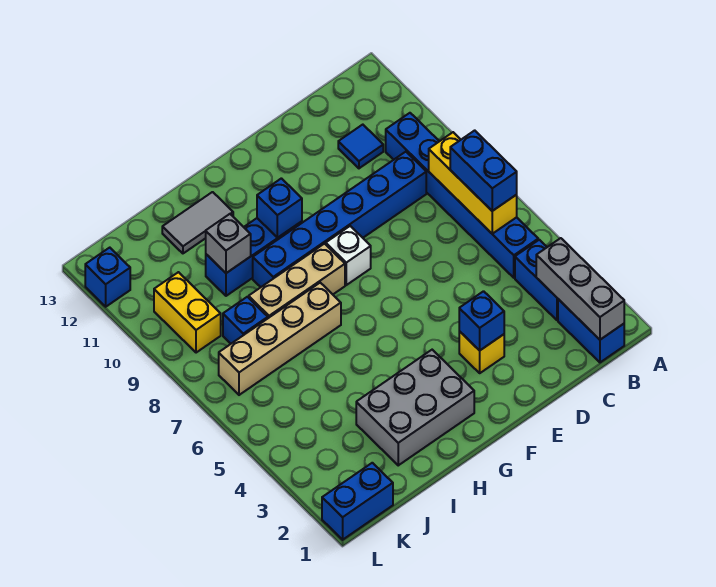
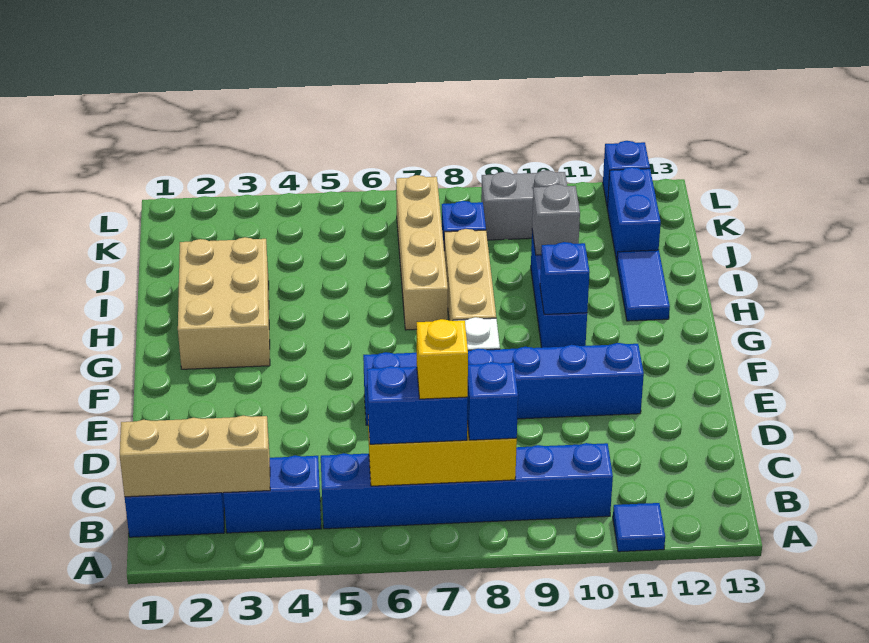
grey 1x3 brick [536,238,624,340] -> tan 1x3 brick [120,416,270,497]
blue 1x6 brick [253,152,426,287] -> blue 1x6 brick turned to [363,343,644,425]
blue 1x1 tile [338,125,383,168] -> blue 1x1 tile moved to [613,503,665,552]
yellow 1x1 brick [459,331,504,373] -> yellow 1x1 brick moved to [417,319,468,399]
blue 1x1 brick [459,291,504,351] -> blue 1x1 brick moved to [467,362,518,440]
grey 2x3 brick [356,350,474,465] -> tan 2x3 brick [178,237,270,369]
grey 1x2 tile [162,192,233,253] -> blue 1x2 tile [617,250,670,321]
blue 1x2 brick [322,463,393,540] -> blue 1x2 brick moved to [607,167,661,262]
yellow 1x2 brick [154,272,221,353] -> grey 1x2 brick [481,170,567,240]

